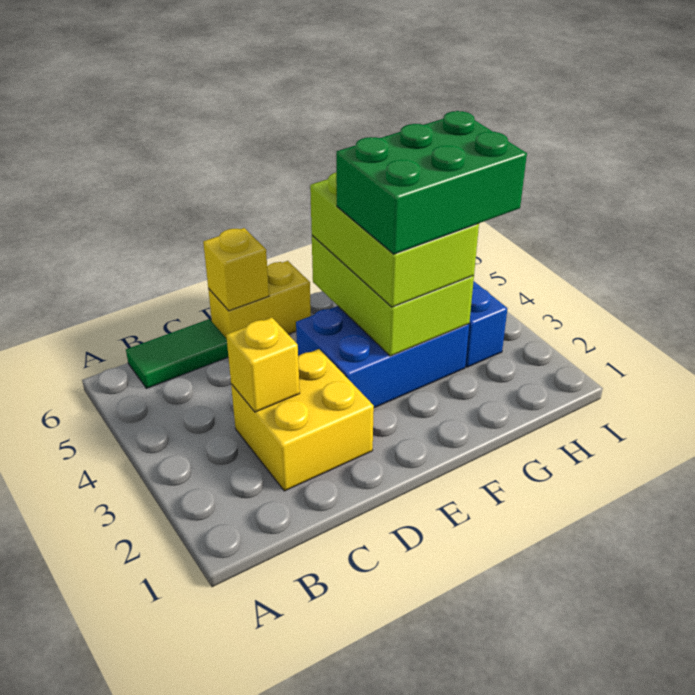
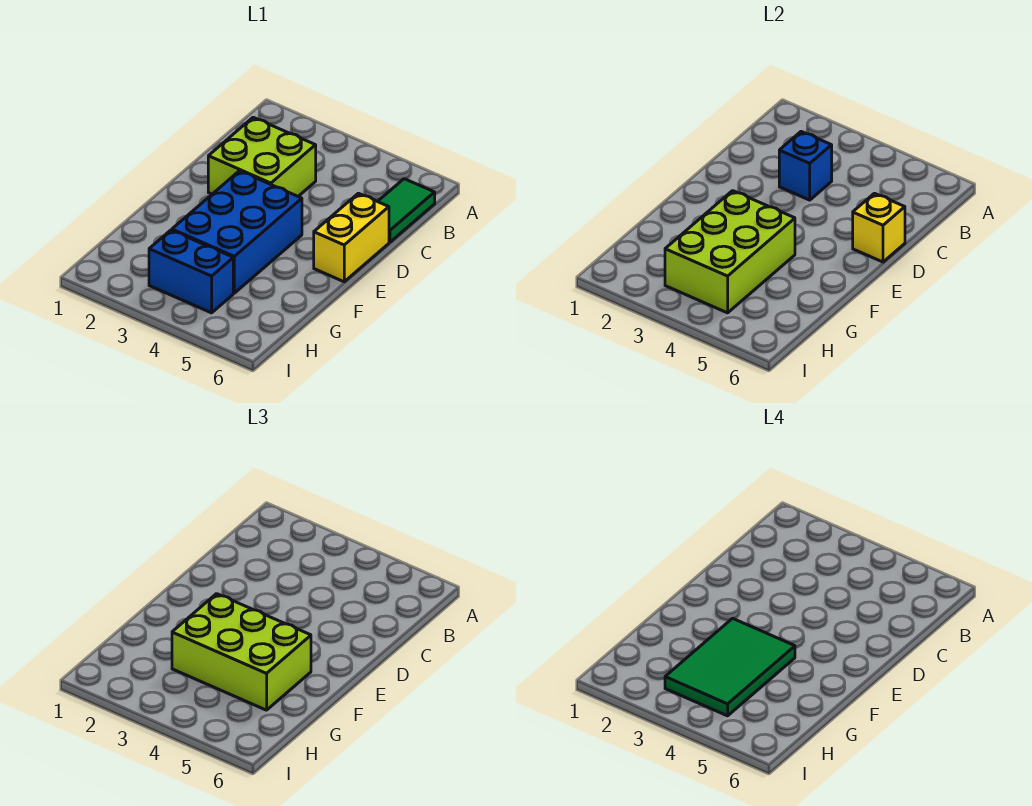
yellow 2x2 brick [231,349,374,491] -> lime 2x2 brick [208,117,316,196]
yellow 1x1 brick [226,317,300,412] -> blue 1x1 brick [779,132,832,200]
lime 2x3 brick [312,236,474,356] -> lime 2x3 brick turned to [665,191,795,313]
green 2x3 brick [336,111,527,254] -> green 2x3 tile [665,618,795,716]

